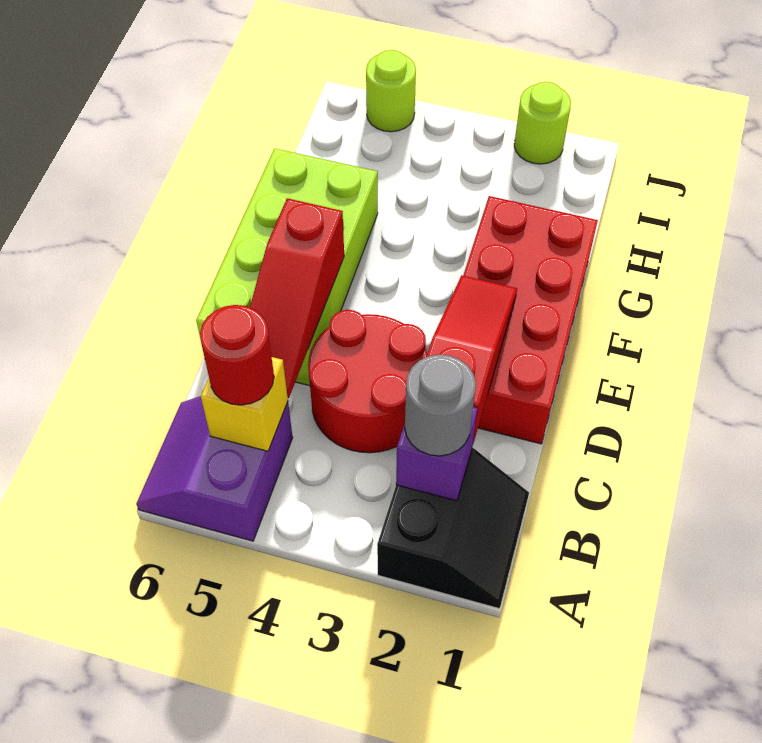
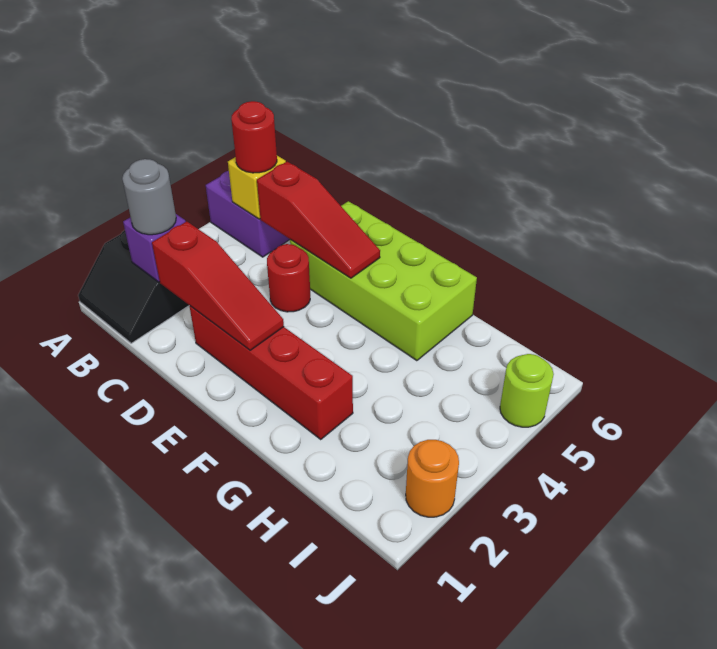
red 2x2 round brick [308,310,427,453] -> red 1x1 round brick [267,244,310,312]
red 1x3 slope [250,198,344,398] -> red 1x3 slope turned to [257,162,380,278]
red 2x4 brick [463,196,598,444] -> red 1x4 brick [189,305,353,439]
lime 1x1 round brick [514,82,571,164] -> orange 1x1 round brick [406,440,459,517]

